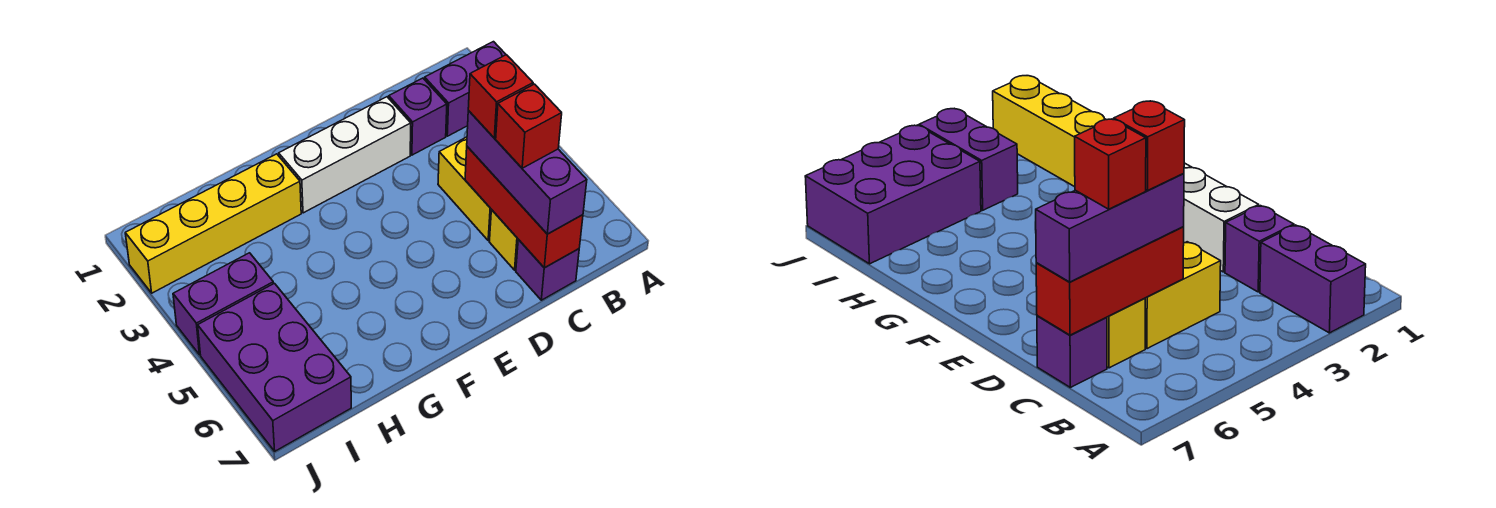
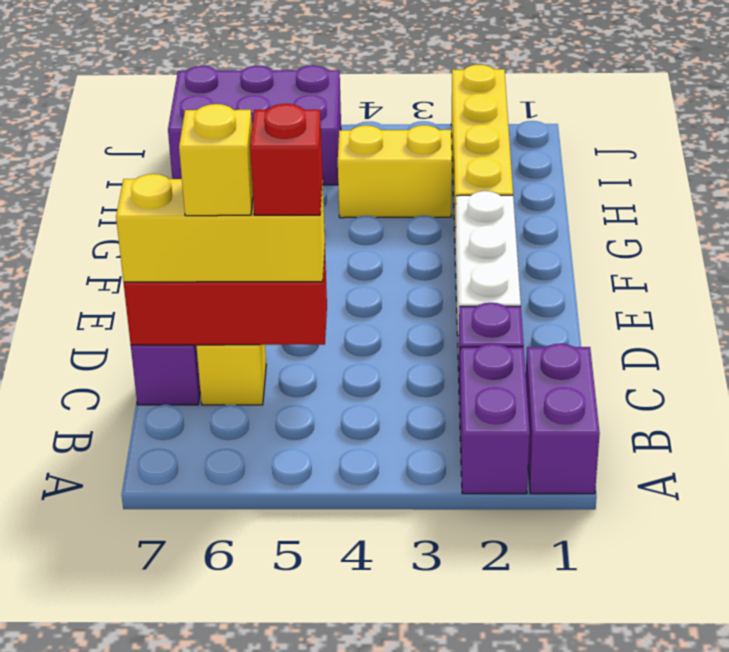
yellow 1x2 brick [438,137,492,241] -> yellow 1x2 brick moved to [338,125,452,218]
purple 1x3 brick [467,111,587,234] -> yellow 1x3 brick [116,174,325,282]
red 1x1 brick [496,84,562,168] -> yellow 1x1 brick [179,104,253,216]
purple 1x2 brick [173,253,273,355] -> purple 1x2 brick moved to [526,343,600,494]

